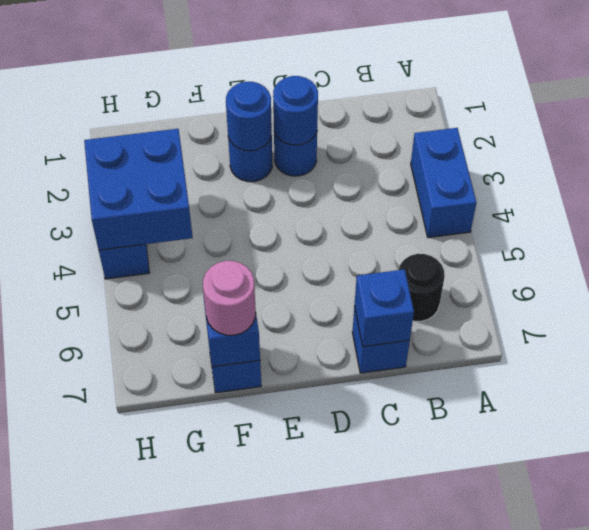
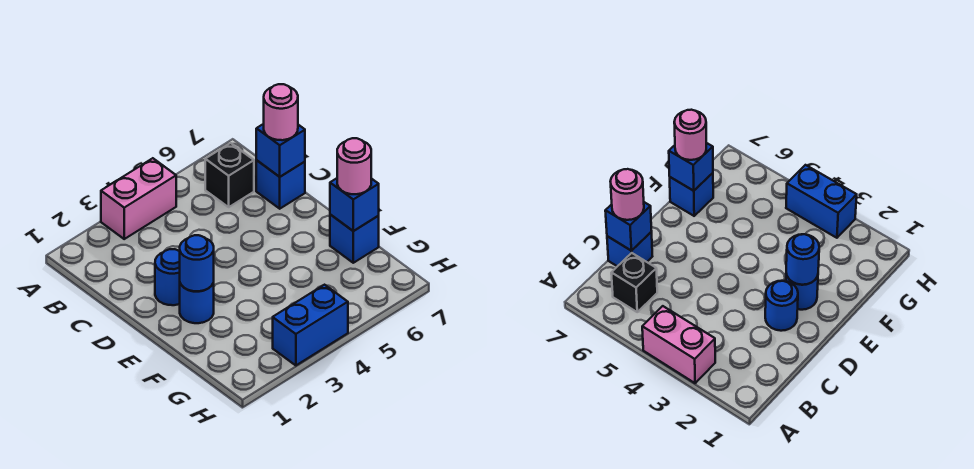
blue 1x2 brick [411,128,476,238] -> pink 1x2 brick [101,158,176,239]
black 1x1 round brick [398,254,445,321] -> black 1x1 brick [205,143,254,207]
none -> pink 1x1 round brick [264,84,298,140]
blue 1x1 round brick [273,76,318,145] -> none
blue 2x2 brick [84,129,193,250] -> none

